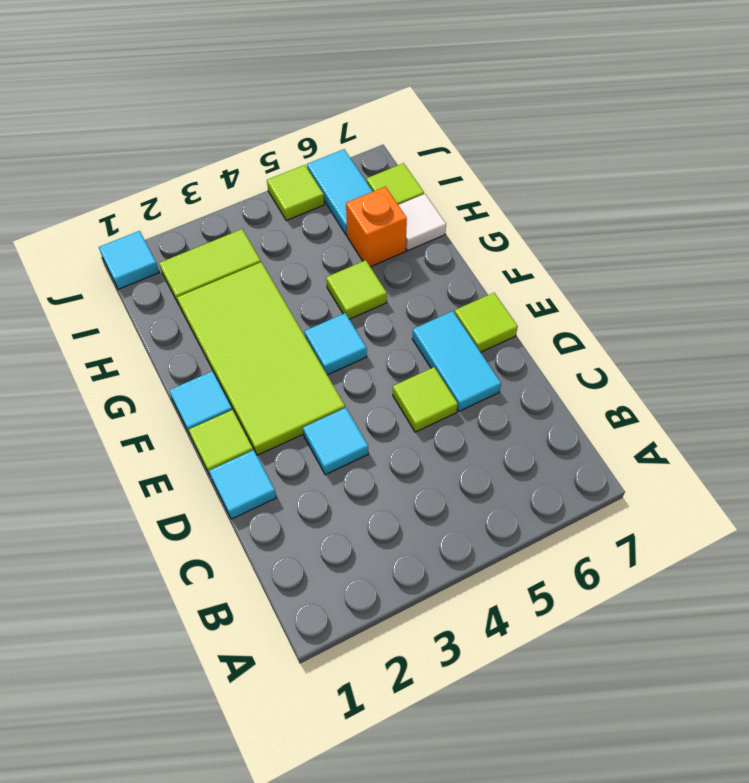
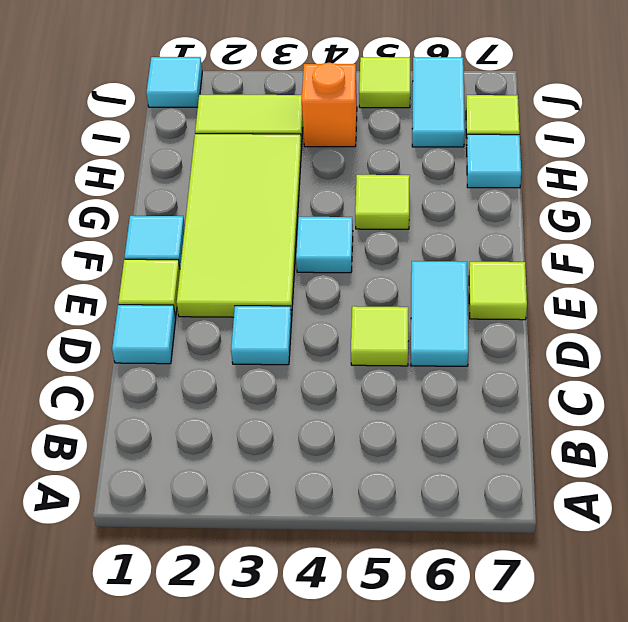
orange 1x1 brick [346,187,407,267] -> orange 1x1 brick moved to [302,63,357,147]
white 1x1 tile [399,194,446,251] -> cyan 1x1 tile [467,134,521,188]

